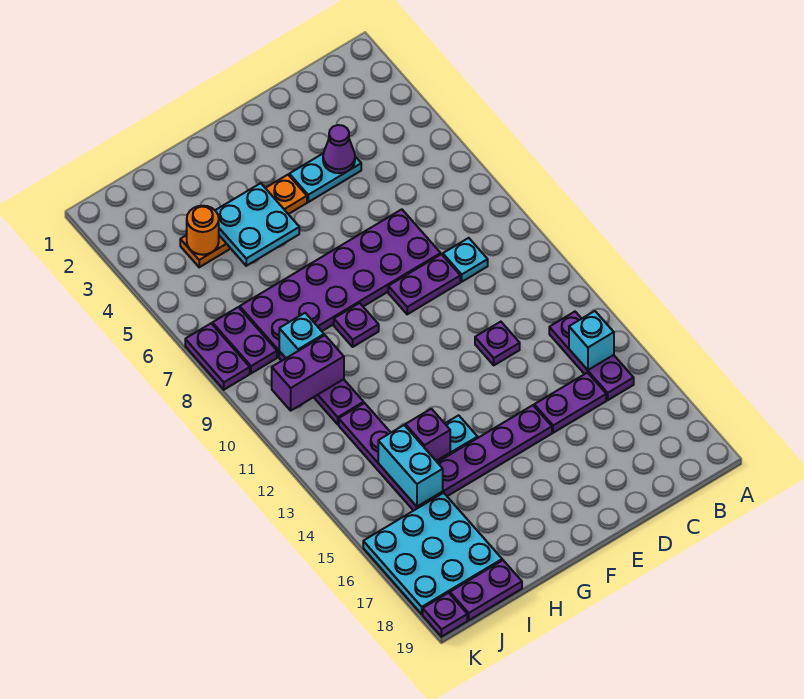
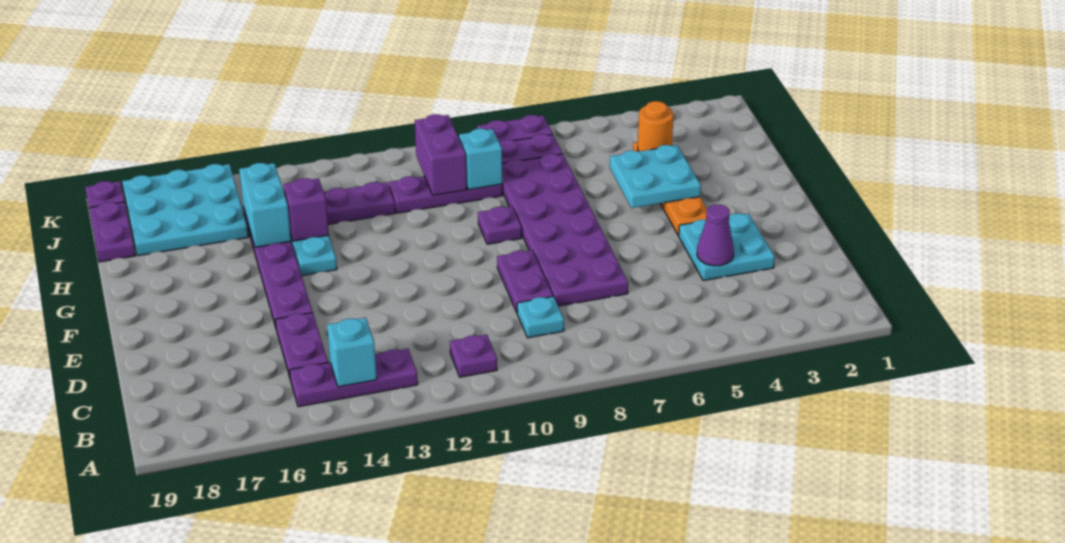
cyan 1x2 plate [289,154,361,202] -> cyan 2x2 plate [679,213,775,281]
purple 1x1 plate [475,322,520,365] -> purple 1x1 plate moved to [450,334,497,377]
cyan 1x2 brick [378,425,443,507] -> cyan 1x2 brick turned to [239,163,291,247]

